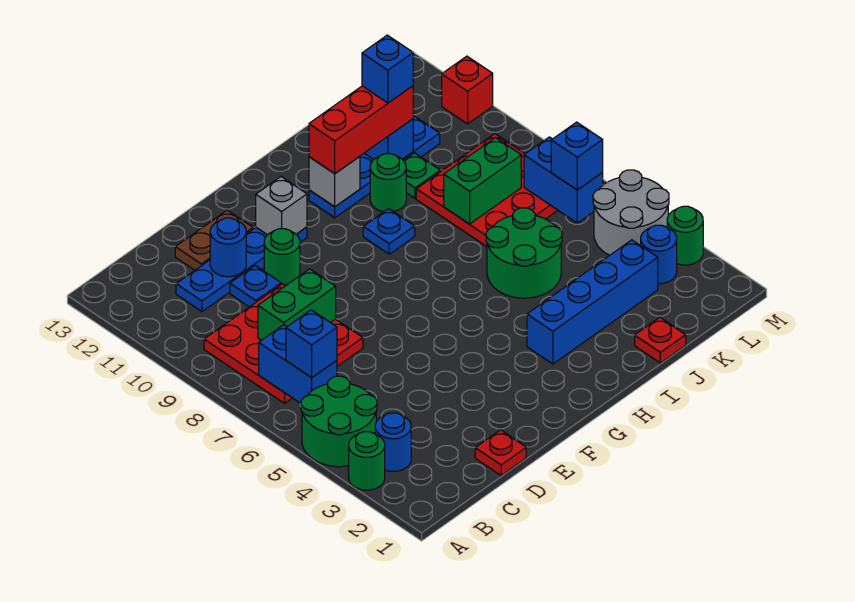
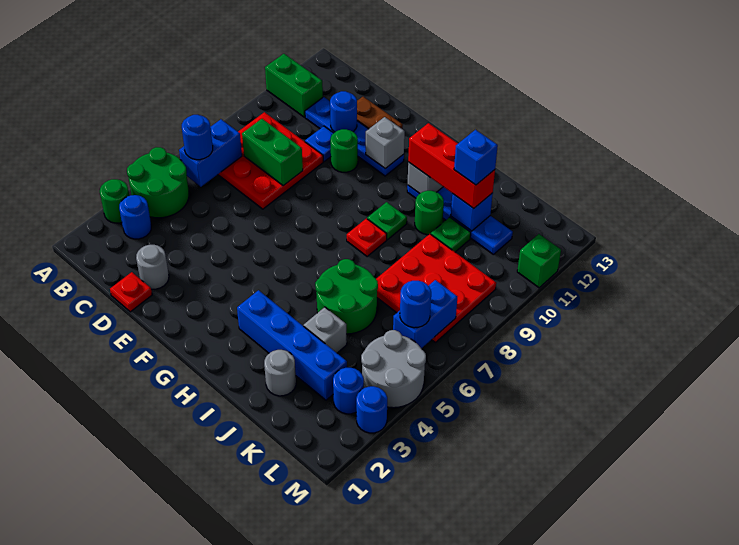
blue 1x1 brick [286,310,337,378] -> blue 1x1 round brick [182,115,213,160]
none -> grey 1x1 round brick [136,245,169,289]
blue 1x1 plate [363,209,415,254] -> green 1x1 plate [367,202,407,240]
red 1x1 plate [635,317,686,363] -> red 1x1 plate moved to [347,218,387,256]
none -> grey 1x1 round brick [264,350,296,396]
none -> grey 1x1 brick [304,307,347,353]
green 1x2 brick [444,138,521,224] -> green 1x2 brick moved to [265,54,323,117]
blue 1x1 brick [551,122,603,190] -> blue 1x1 round brick [400,281,431,328]
green 1x1 round brick [667,206,703,265] -> blue 1x1 round brick [356,386,387,433]
red 1x1 brick [442,56,493,124] -> green 1x1 brick [517,234,561,288]

